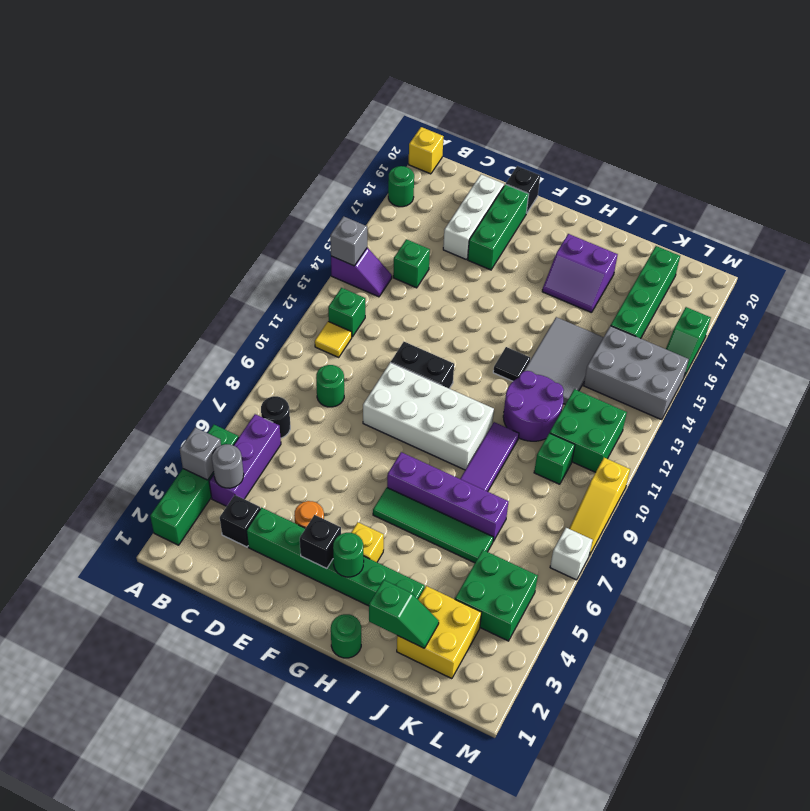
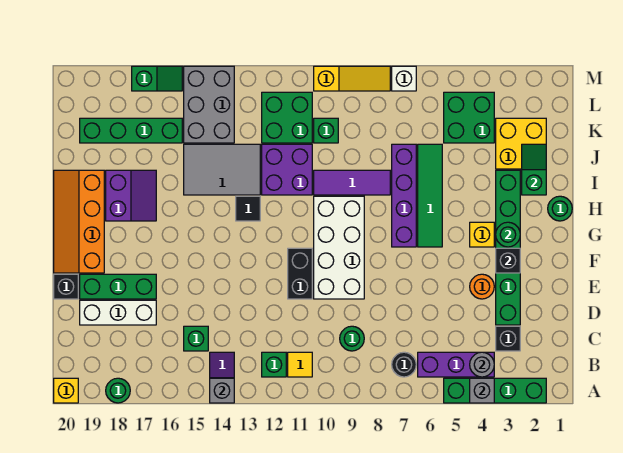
none -> orange 2x4 slope [54,170,104,273]
purple 2x2 round brick [503,371,564,441] -> purple 2x2 brick [262,144,312,195]

